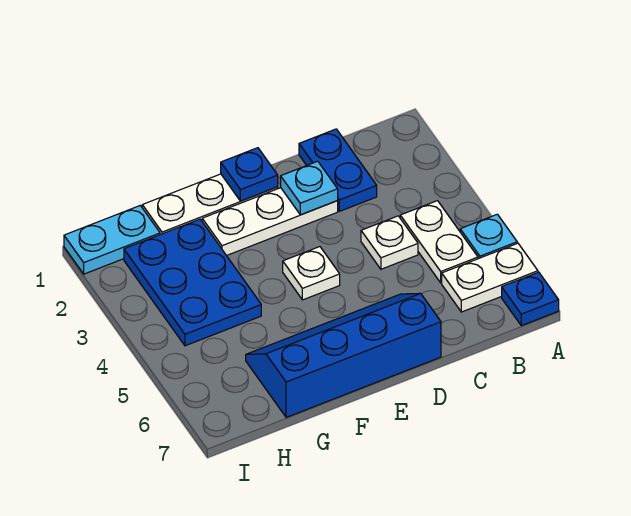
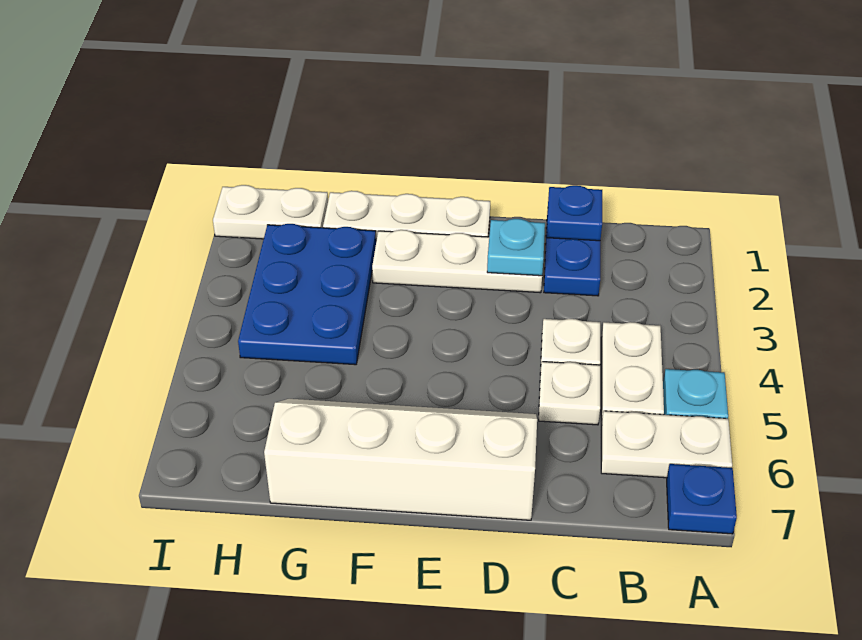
blue 2x4 slope [246,293,441,417] -> white 2x4 slope [264,399,537,520]
blue 1x1 plate [221,148,278,201] -> blue 1x1 plate moved to [547,185,602,241]
white 1x1 plate [283,247,340,300] -> white 1x1 plate moved to [539,362,600,425]
cyan 1x2 plate [64,206,160,274] -> white 1x2 plate [213,185,328,239]

